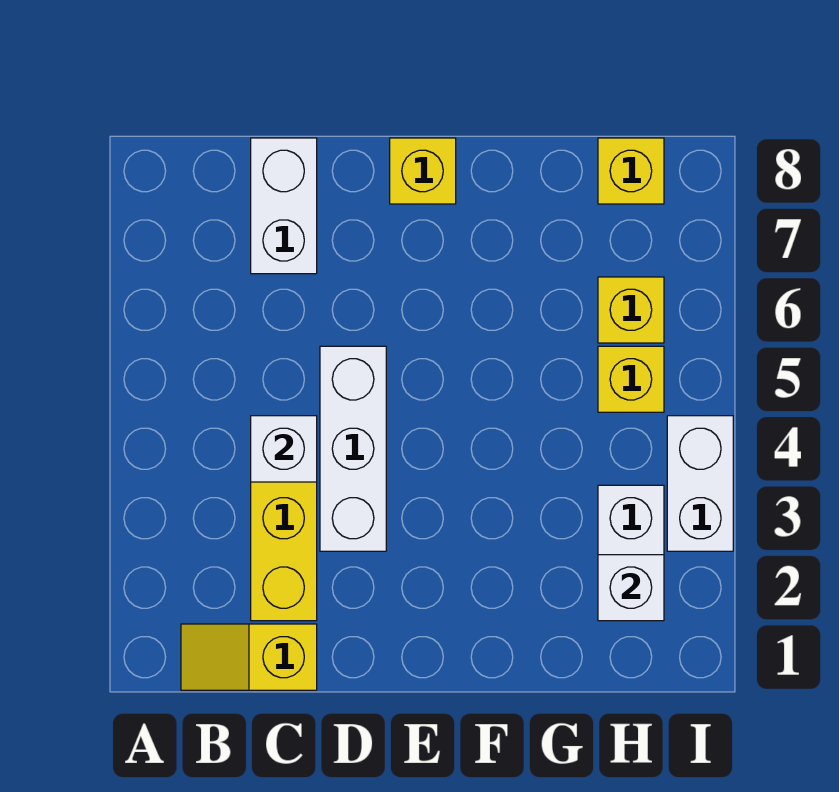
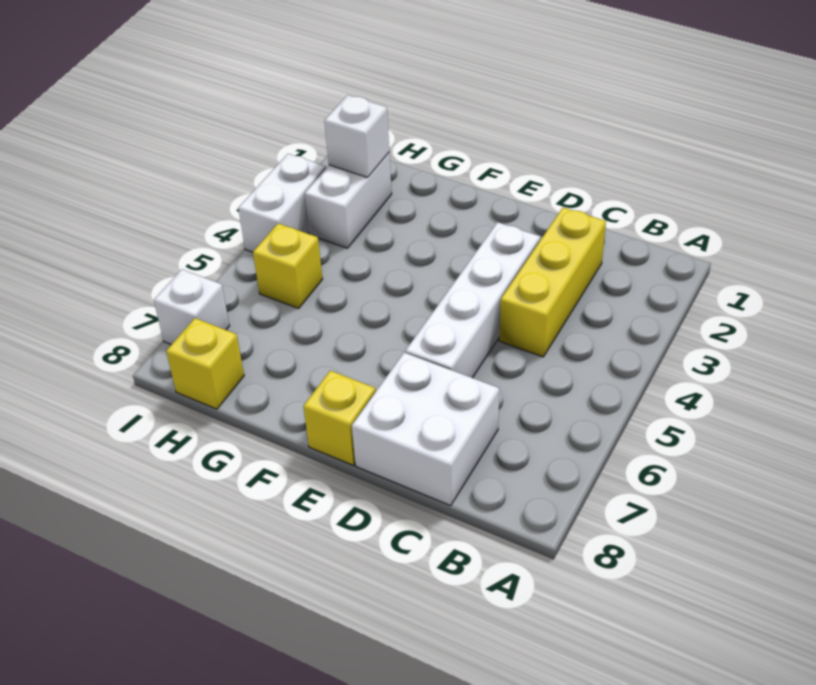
yellow 1x2 slope [181,624,317,690] -> none
white 1x1 brick [251,416,317,482] -> white 1x1 brick moved to [154,269,230,345]
white 1x2 brick [251,138,317,274] -> white 2x2 brick [352,353,499,506]
white 1x3 brick [320,346,386,551] -> white 1x4 brick [405,222,540,378]
yellow 1x1 brick [598,277,664,343] -> none

